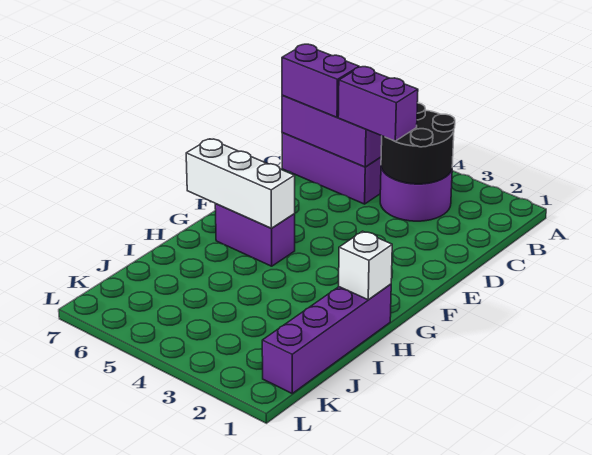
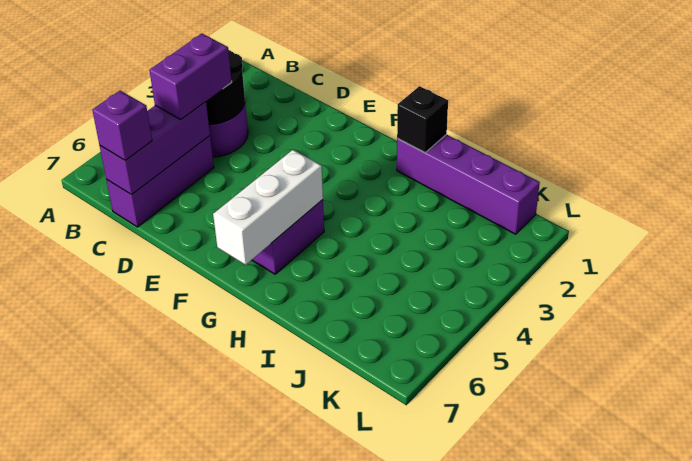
purple 1x2 brick [282,44,359,117] -> purple 1x1 brick [92,91,152,160]
white 1x1 brick [339,231,392,300] -> black 1x1 brick [397,86,448,153]

